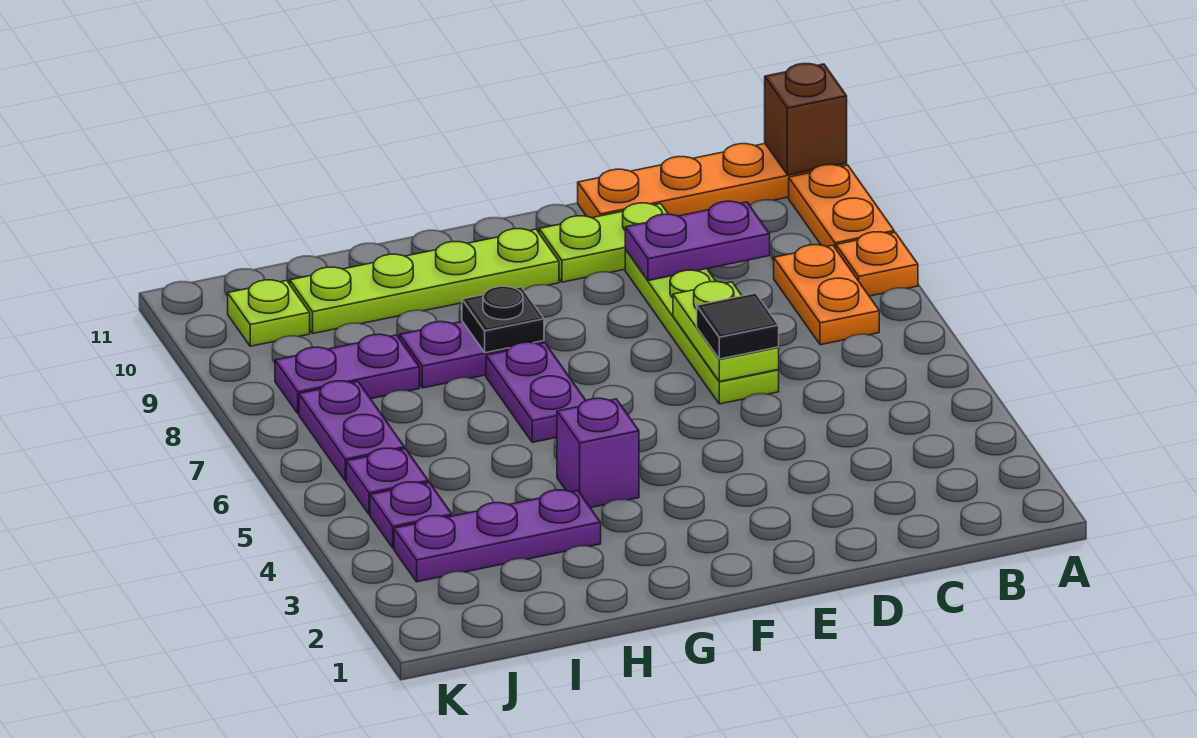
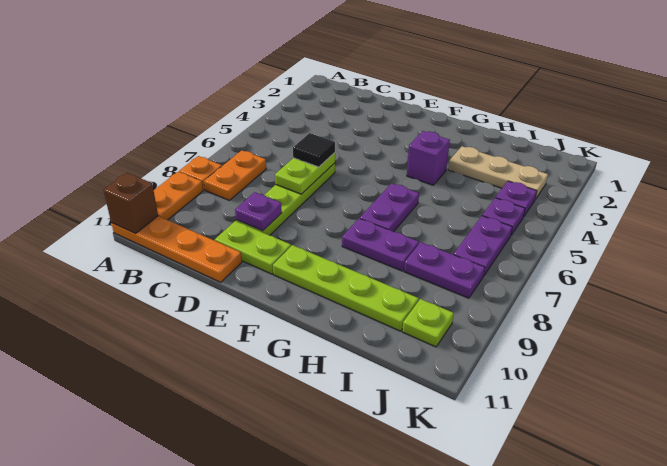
purple 1x2 plate [625,201,770,281] -> purple 1x1 plate [235,192,282,231]
black 1x1 plate [462,286,544,353] -> none
purple 1x3 plate [394,490,601,582] -> tan 1x3 plate [448,146,548,199]

